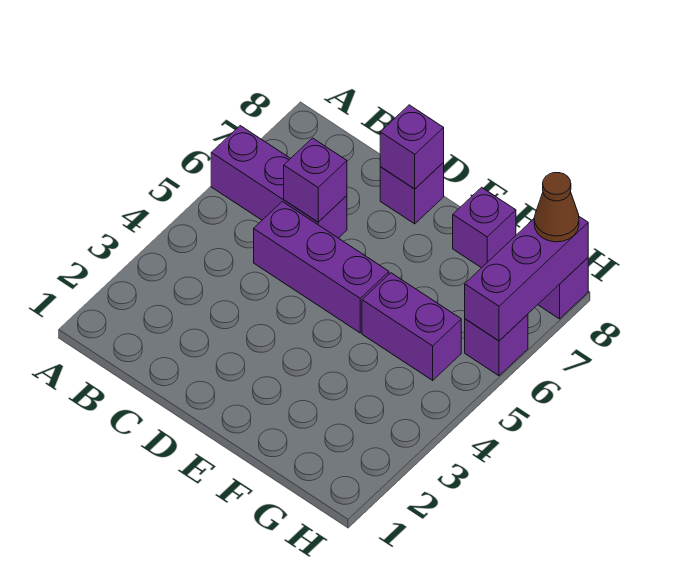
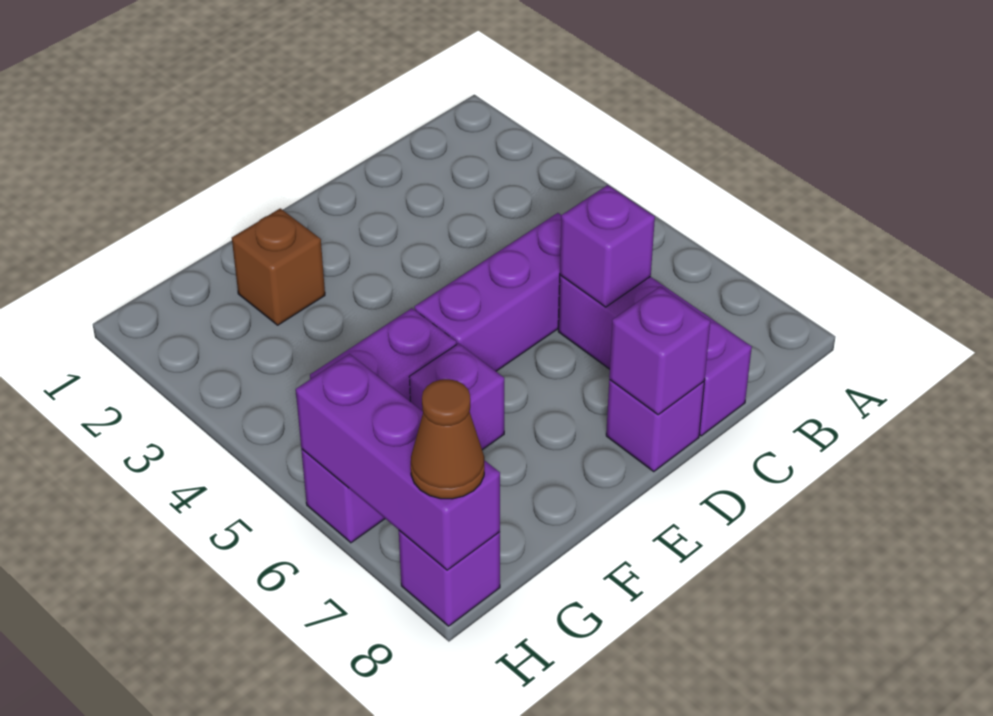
purple 1x3 brick [211,126,347,238] -> purple 1x3 brick turned to [558,275,752,436]
none -> brown 1x1 brick [232,208,325,325]
purple 1x1 brick [453,187,516,268] -> purple 1x1 brick moved to [410,343,504,450]

